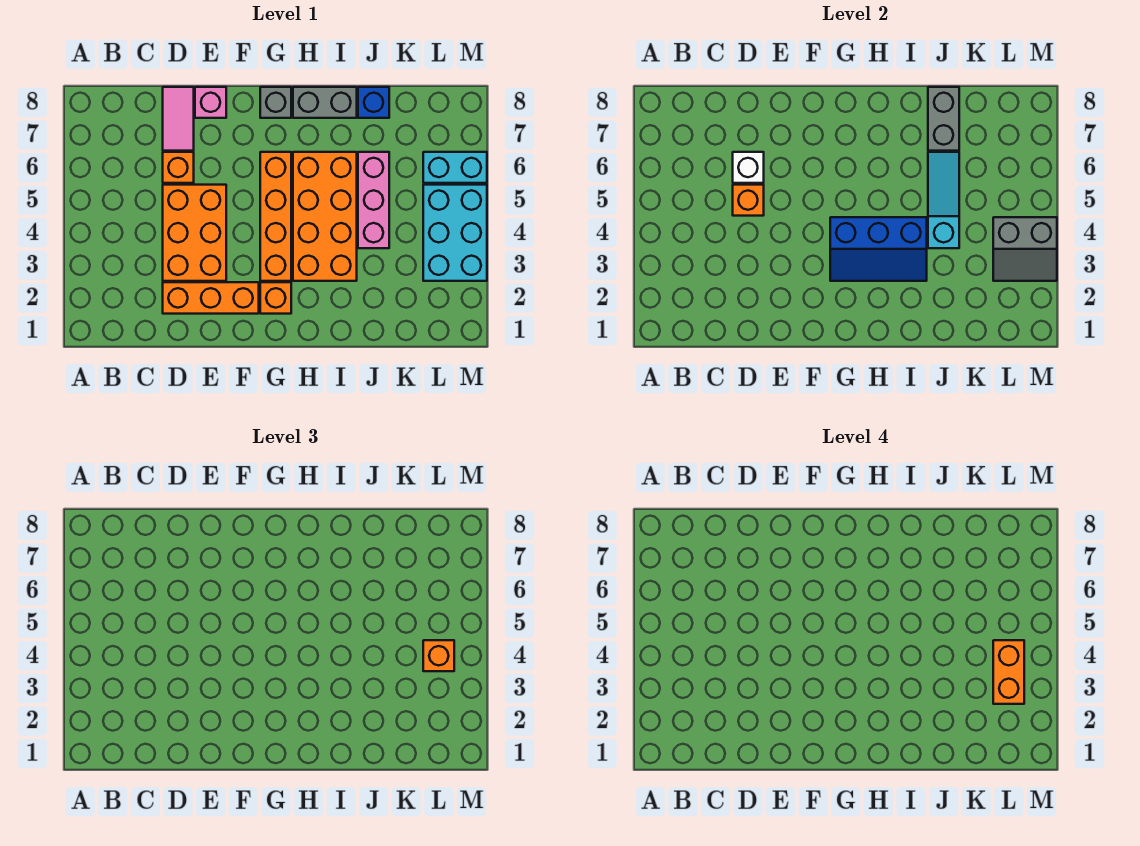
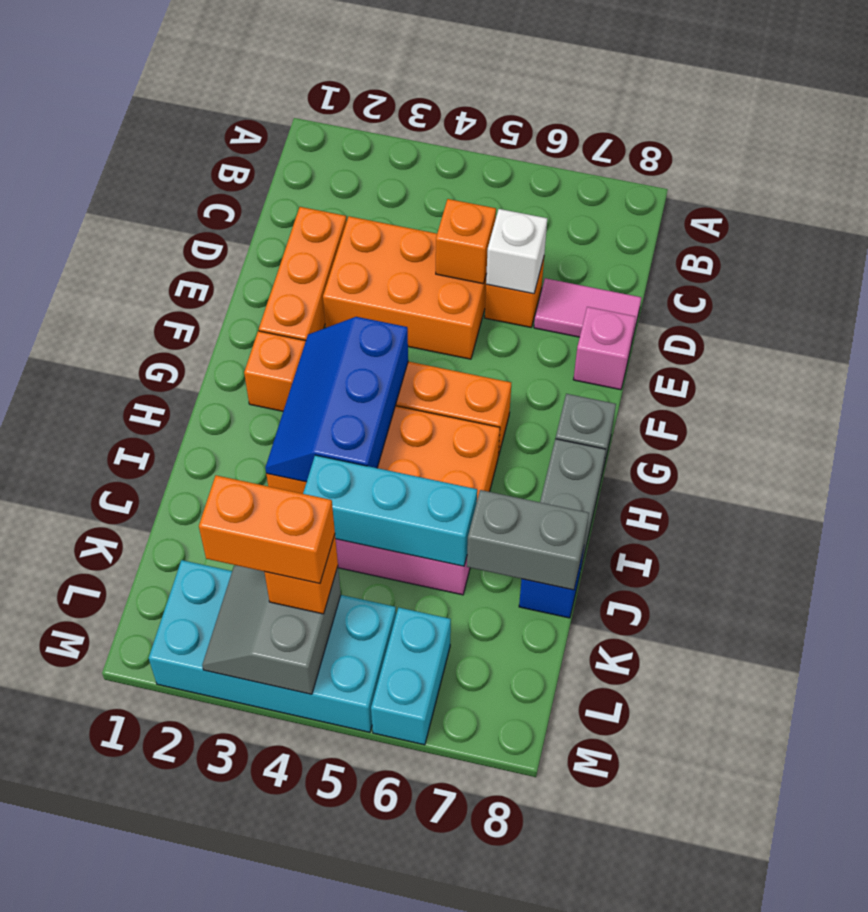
cyan 1x3 slope [928,152,959,248] -> cyan 1x3 brick [303,455,477,566]
cyan 2x3 brick [423,185,487,281] -> cyan 2x4 brick [149,560,396,732]

